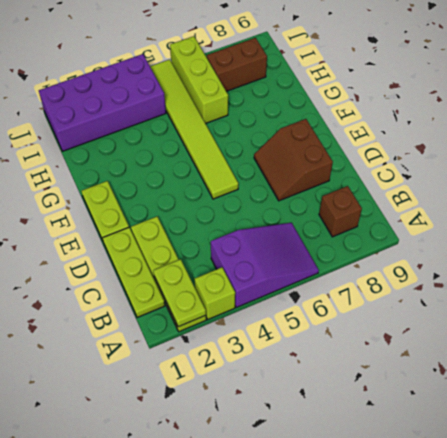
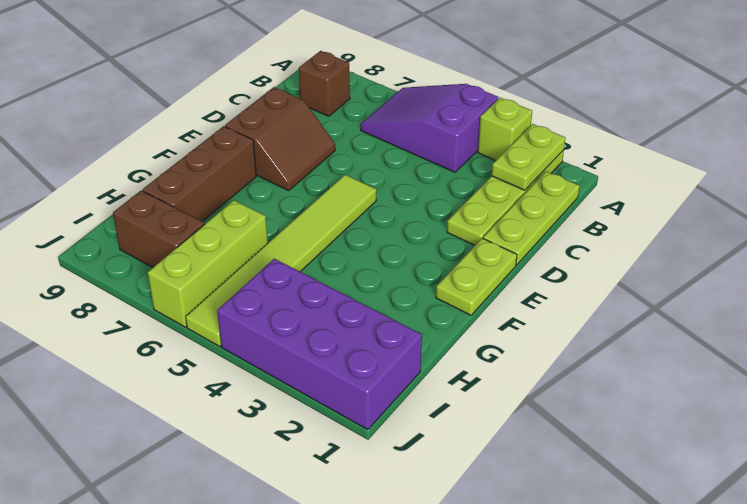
none -> brown 1x3 brick [143,126,256,222]

